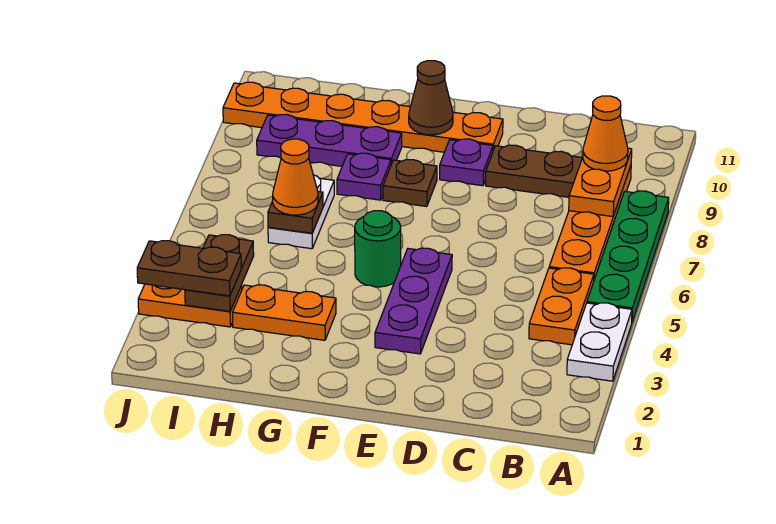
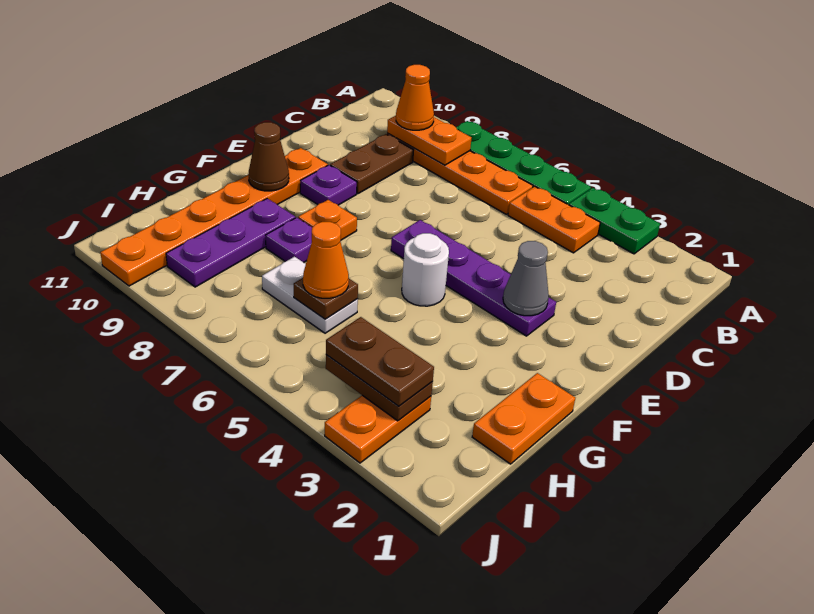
white 1x2 plate [567,303,632,381] -> green 1x2 plate [569,188,660,254]
purple 1x3 plate [375,248,452,354] -> purple 1x4 plate [391,220,556,336]
none -> grey 1x1 cone [503,241,549,316]
green 1x1 round brick [355,211,401,287] -> white 1x1 round brick [402,233,449,306]
brown 1x1 plate [383,160,437,206] -> orange 1x1 plate [298,200,357,240]
orange 1x2 plate [233,285,336,340] -> orange 1x2 plate moved to [472,373,575,464]
brown 1x2 plate [137,241,241,296] -> brown 1x2 plate turned to [326,317,434,406]

